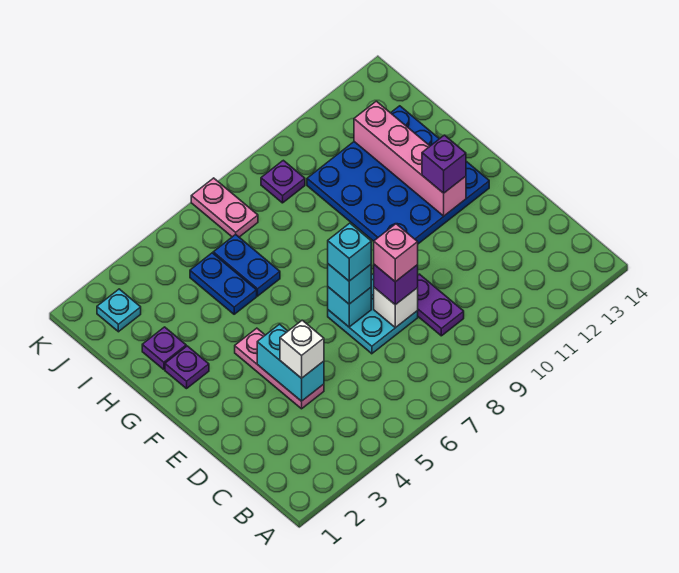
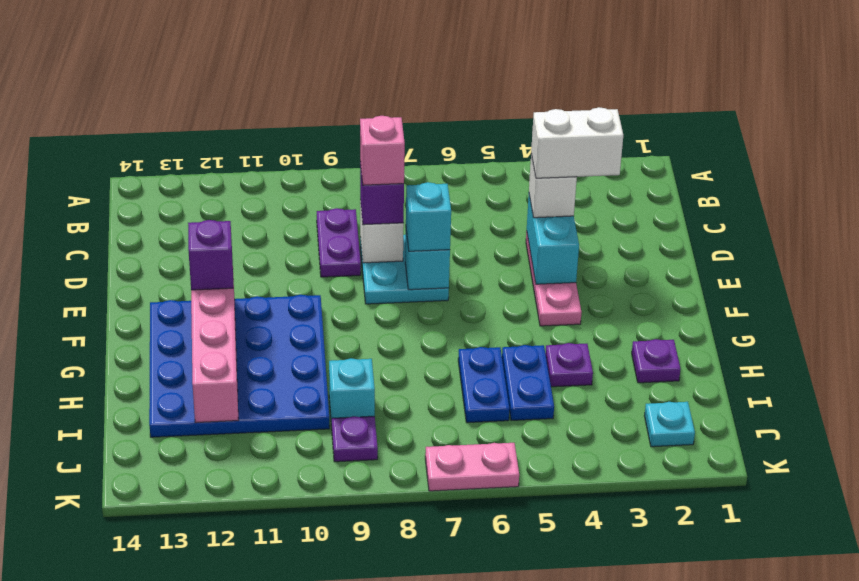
none -> white 1x2 brick [531,107,623,178]
cyan 1x1 brick [328,223,371,281] -> cyan 1x1 brick moved to [329,358,375,426]
purple 1x1 plate [165,346,209,389] -> purple 1x1 plate moved to [545,343,593,387]
pink 1x2 plate [191,178,258,237] -> pink 1x2 plate turned to [425,443,519,491]

